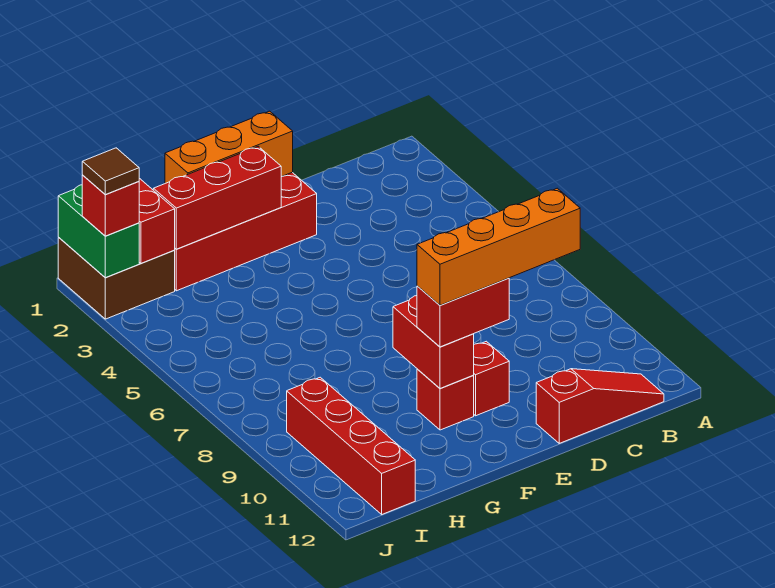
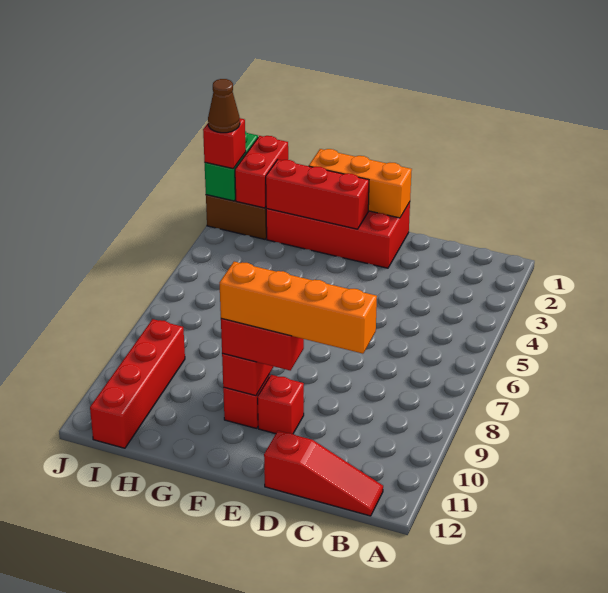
brown 1x1 tile [82,148,139,195] -> brown 1x1 cone [208,79,240,133]

